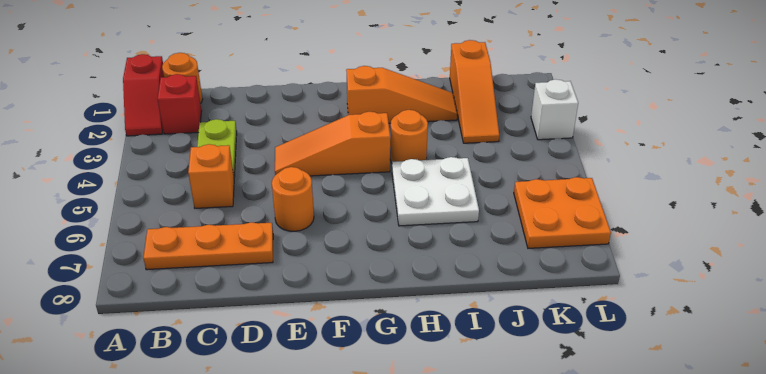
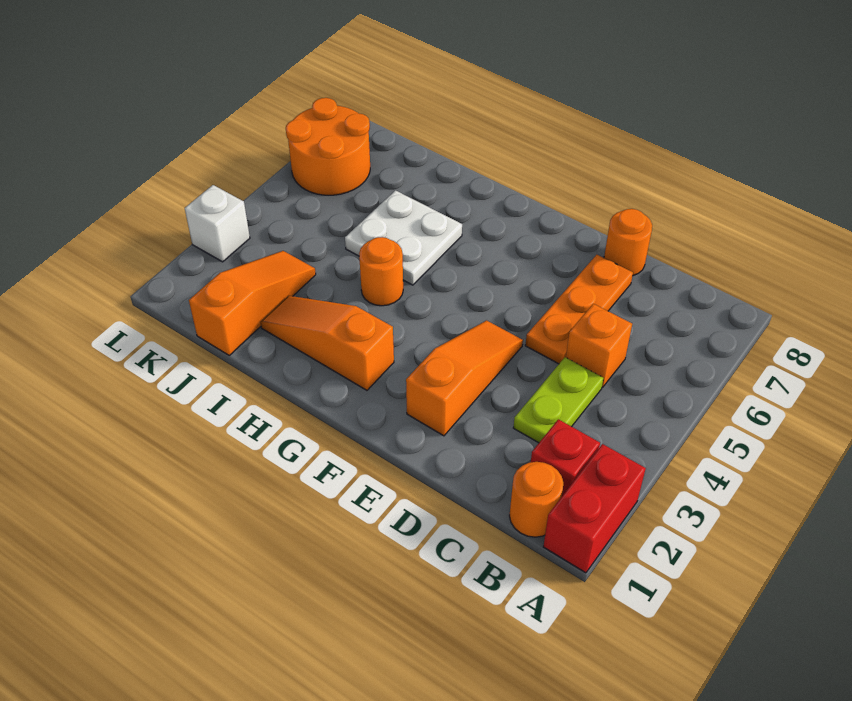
red 1x2 slope [123,54,164,136] -> red 1x2 brick [543,444,646,573]
orange 1x3 plate [143,222,273,270] -> orange 1x3 plate turned to [525,255,633,364]
orange 1x3 slope [275,112,390,176] -> orange 1x3 slope turned to [406,320,523,436]
orange 1x1 round brick [272,167,314,231] -> orange 1x1 round brick moved to [604,209,652,276]
orange 2x2 plate [514,177,611,248] -> orange 2x2 round brick [286,98,370,195]

